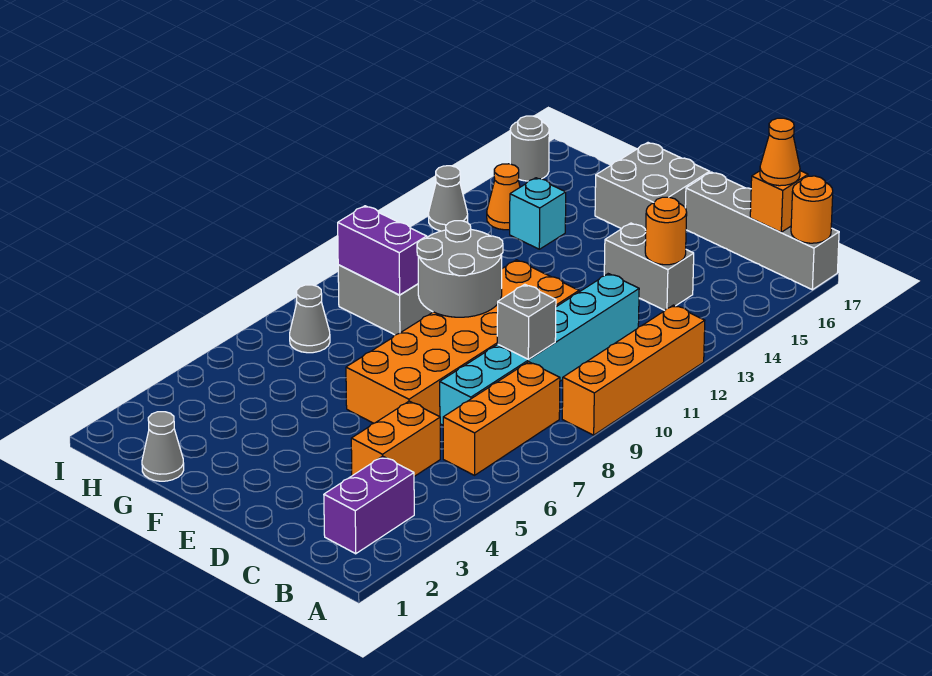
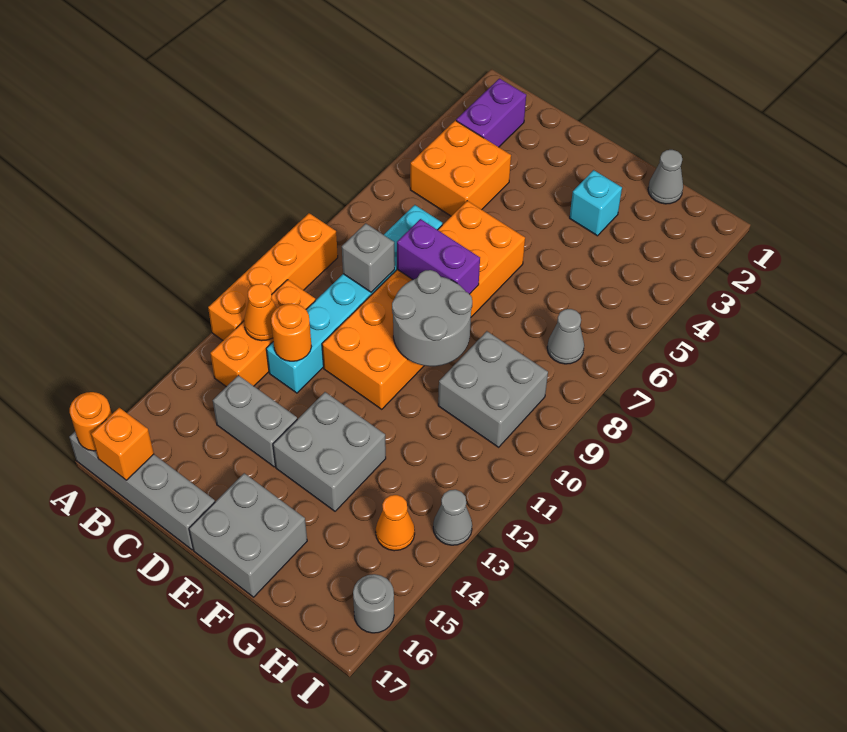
orange 1x3 brick [443,362,560,475] -> orange 1x3 brick moved to [210,280,315,387]
orange 1x1 cone [760,118,800,186] -> orange 1x1 cone moved to [244,284,277,341]
orange 1x2 brick [351,401,440,476] -> orange 2x2 brick [410,121,511,216]
orange 1x1 round brick [645,197,687,265] -> orange 1x1 round brick moved to [271,303,311,361]
none -> grey 2x2 brick [273,392,386,511]
purple 1x2 brick [338,206,427,295] -> purple 1x2 brick moved to [397,219,480,294]
cyan 1x1 brick [510,178,566,249] -> cyan 1x1 brick moved to [570,170,622,236]

